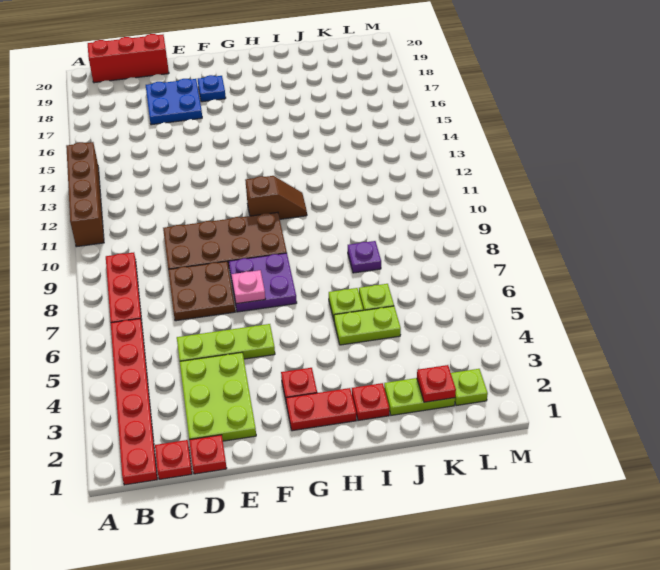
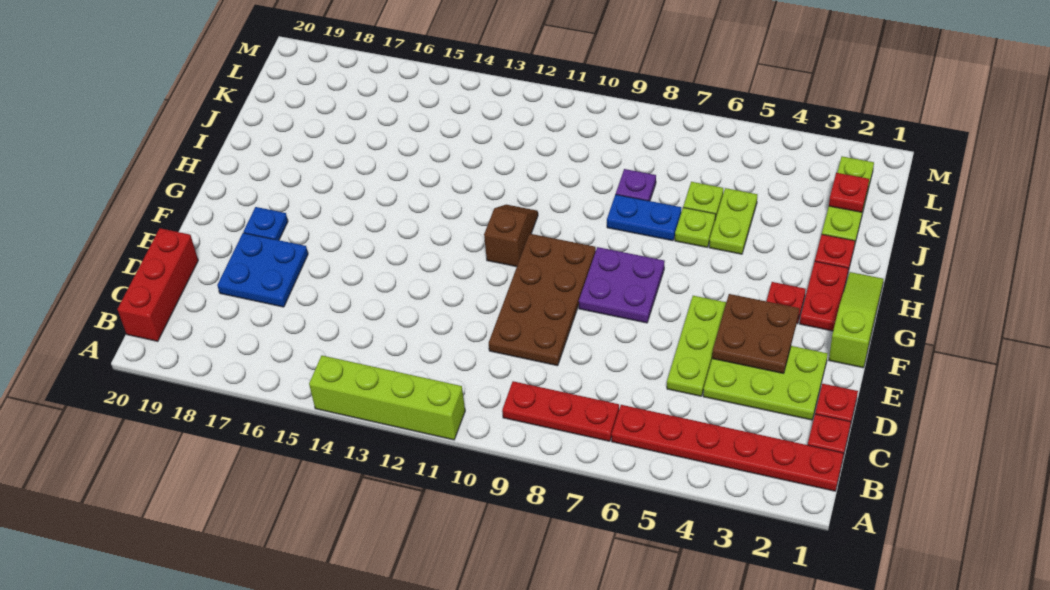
brown 1x4 brick [66,142,104,247] -> lime 1x4 brick [309,356,465,440]
brown 2x2 plate [168,261,235,321] -> brown 2x2 plate moved to [712,294,799,373]
none -> lime 1x3 slope [829,272,884,368]
pink 1x1 plate [231,270,265,304] -> none
none -> blue 1x2 plate [607,195,681,241]

